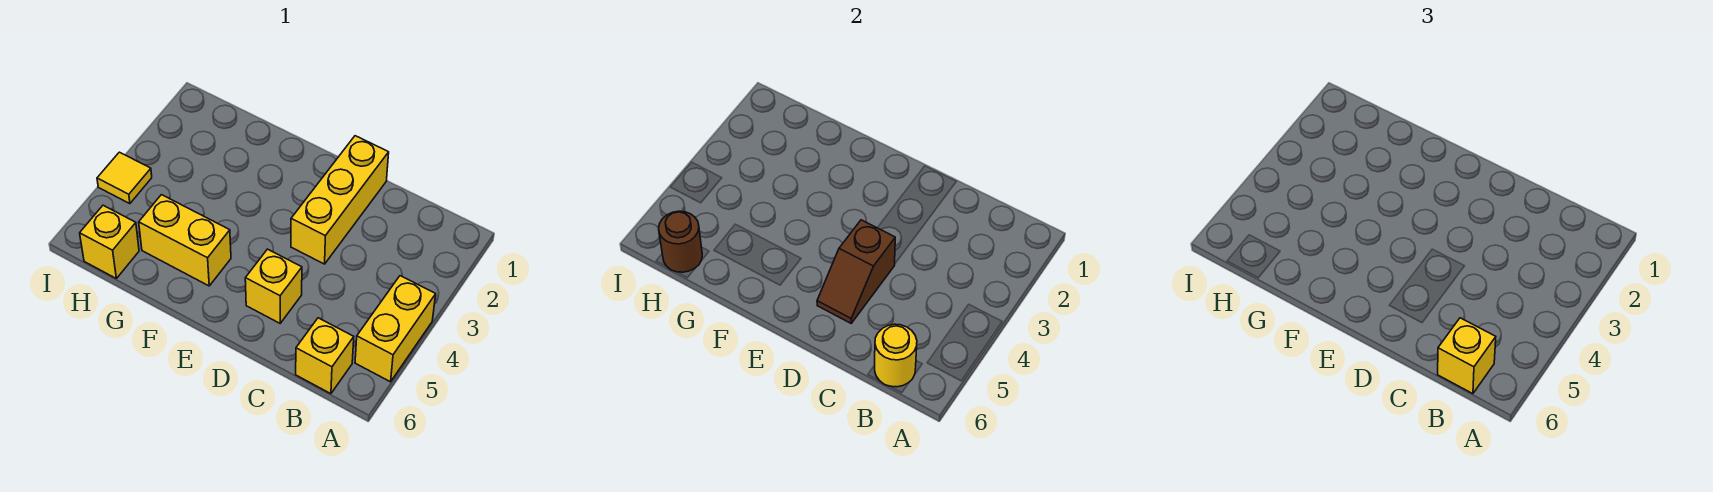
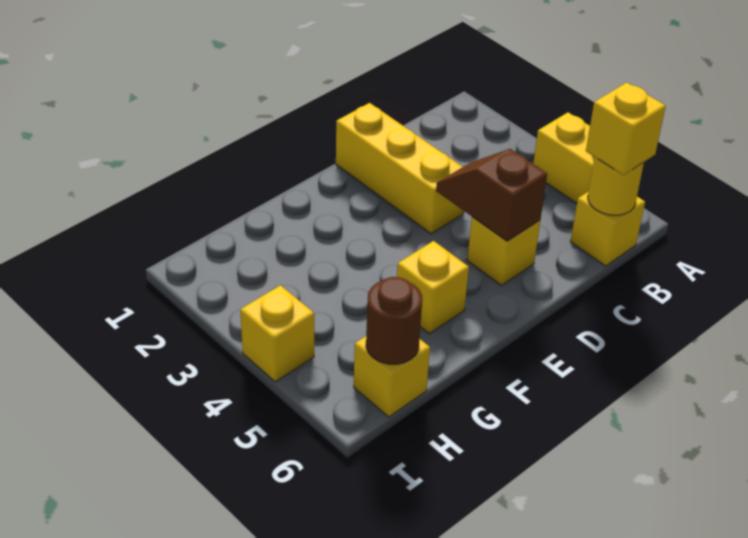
brown 1x2 slope [817,220,895,323] -> brown 1x2 slope turned to [436,149,547,241]
yellow 1x2 brick [139,195,231,286] -> yellow 1x1 brick [397,241,469,334]
yellow 1x1 tile [97,152,152,204] -> yellow 1x1 brick [240,285,314,382]

